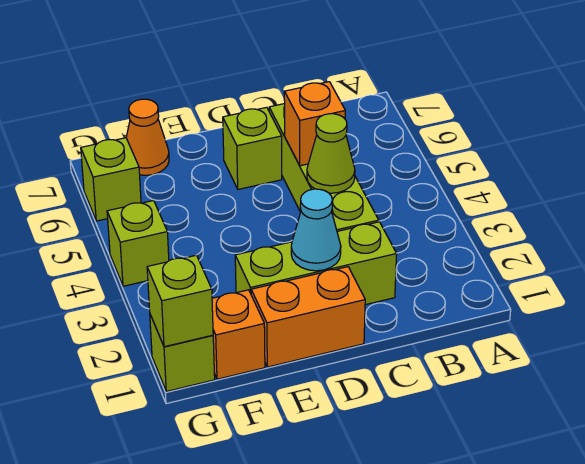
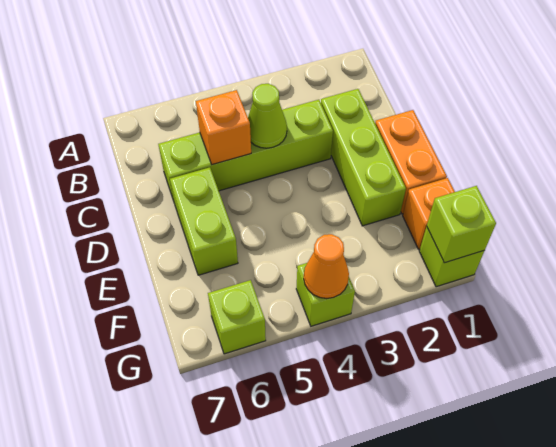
cyan 1x1 cone [291,189,341,271] -> none
lime 1x1 brick [223,107,282,189] -> lime 1x2 brick [170,167,238,275]
orange 1x1 cone [126,99,169,175] -> orange 1x1 cone moved to [304,234,349,298]

